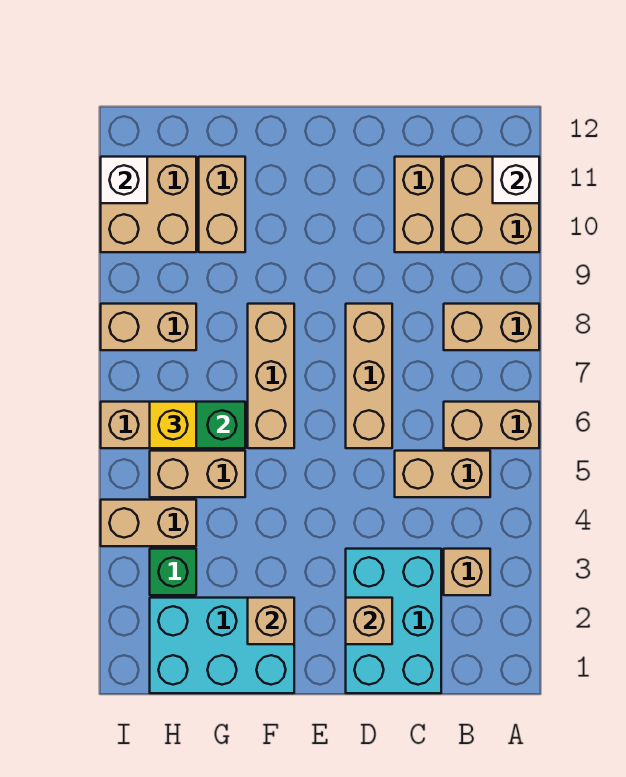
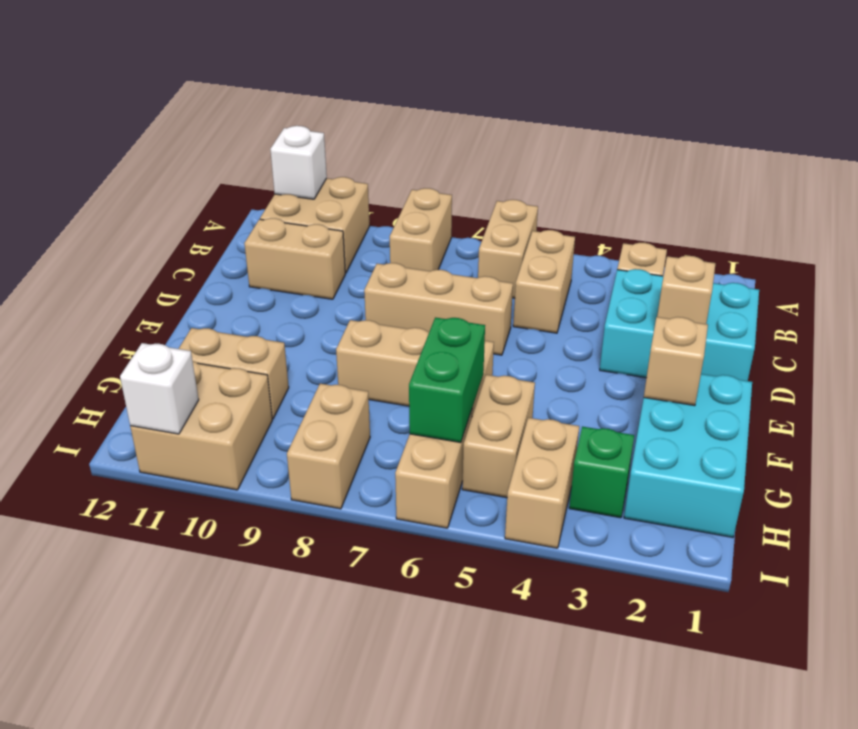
yellow 1x1 brick [150,402,196,448] -> none

